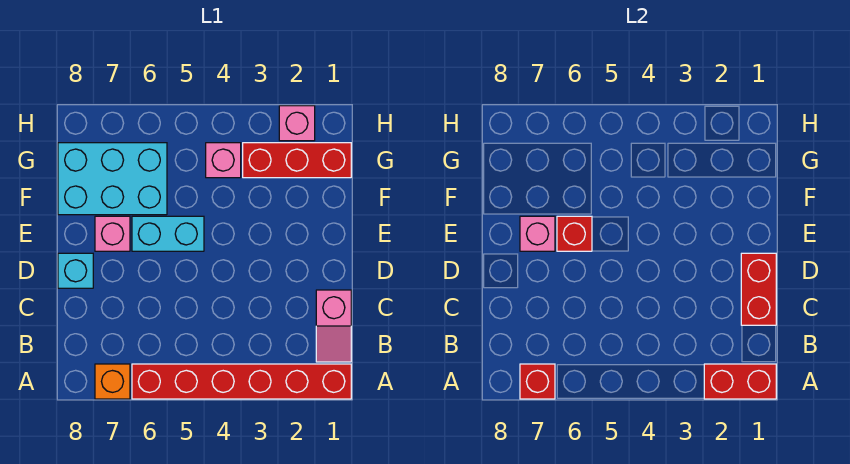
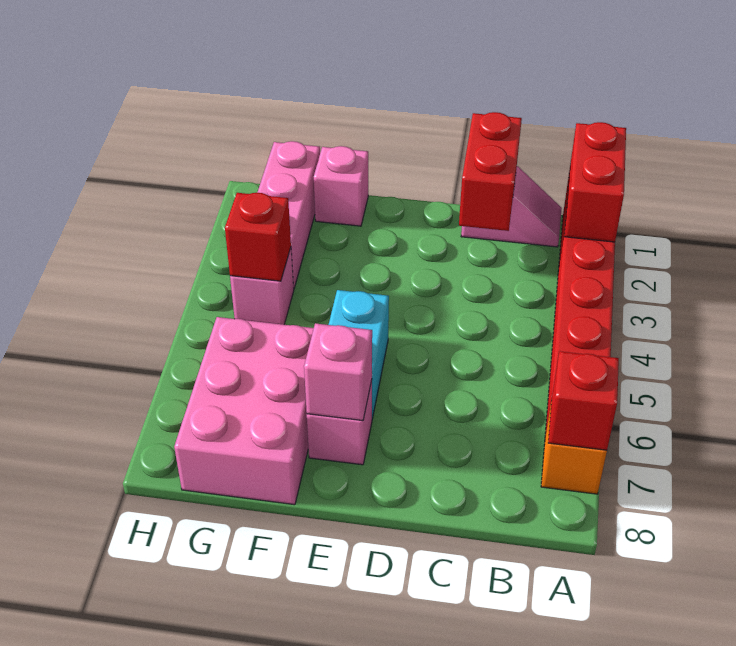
red 1x2 brick [741,253,776,325] -> red 1x2 brick turned to [459,112,522,231]
cyan 1x1 brick [58,253,93,288] -> none
red 1x1 brick [557,216,592,251] -> red 1x1 brick moved to [225,193,291,281]
cyan 2x3 brick [58,143,167,215] -> pink 2x3 brick [174,317,314,505]
red 1x3 brick [243,143,351,178] -> pink 1x3 brick [257,141,320,288]
pink 1x1 brick [279,106,315,141] -> pink 1x1 brick moved to [314,146,368,226]

